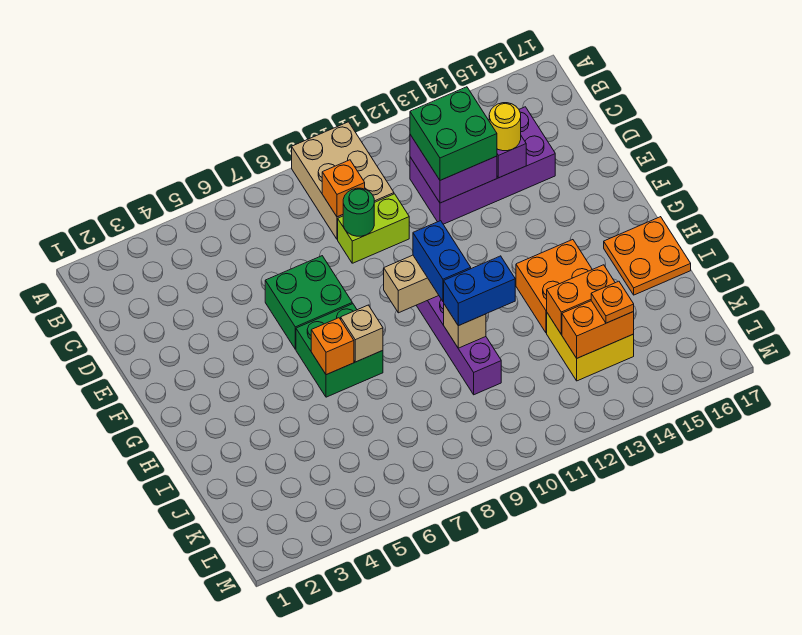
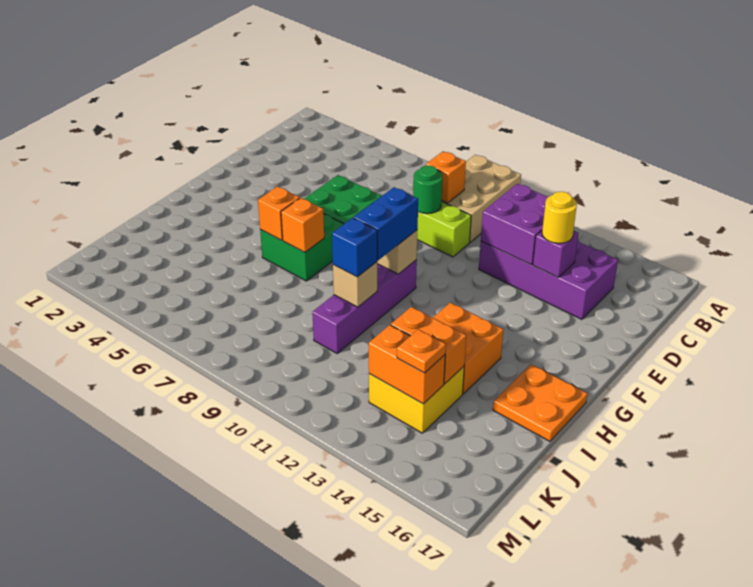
green 2x2 brick [410,87,497,180] -> none
tan 1x1 brick [341,305,383,362] -> orange 1x1 brick [281,198,324,252]
blue 1x2 brick [444,256,515,326] -> blue 1x1 brick [332,218,377,277]

